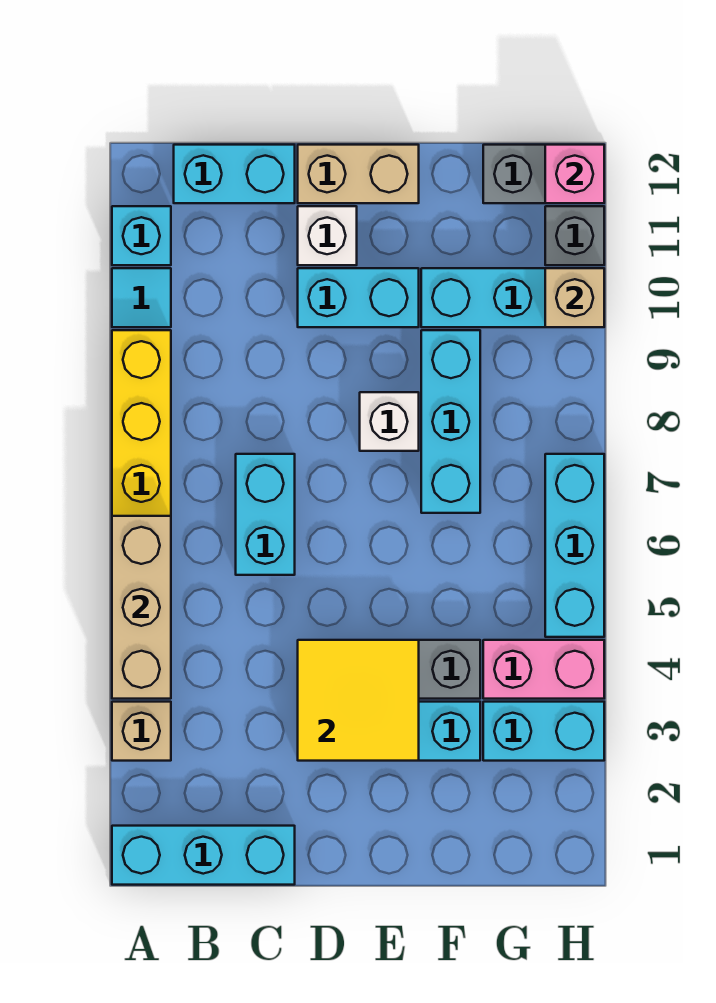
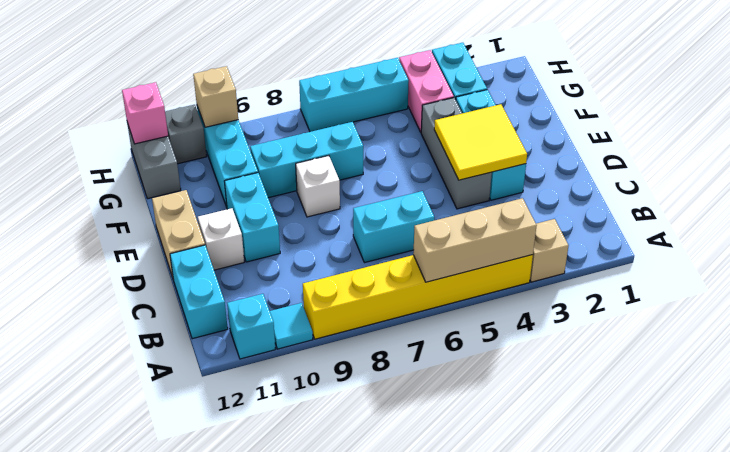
cyan 1x3 brick [112,826,295,885] -> none

